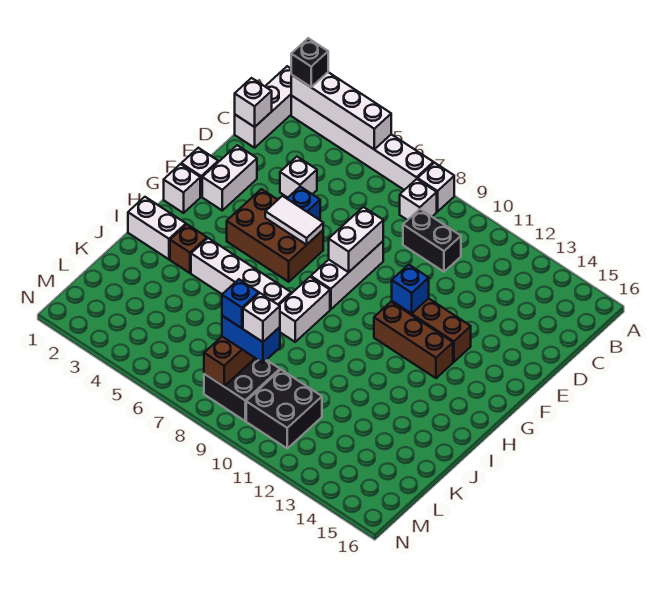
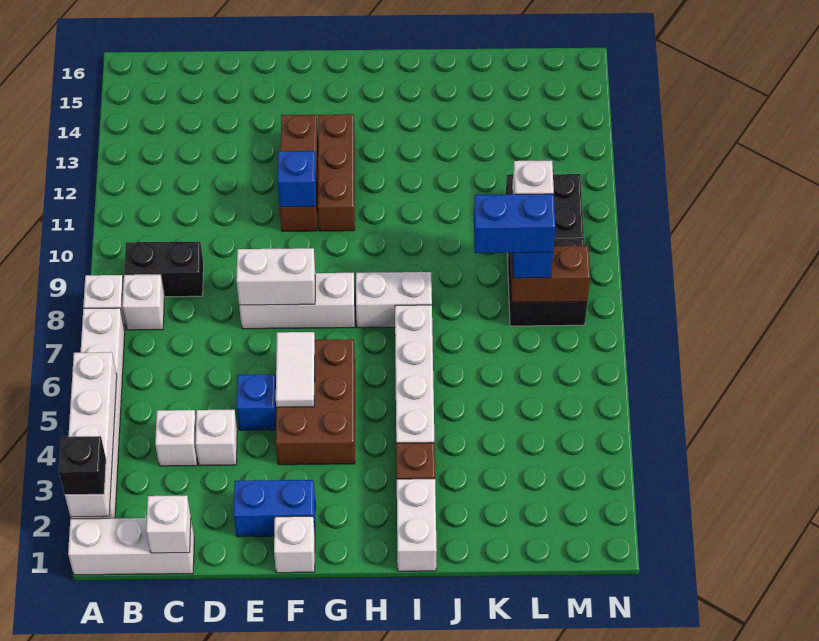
black 1x2 brick [403,209,461,272] -> black 1x2 brick turned to [124,242,204,297]
white 1x2 brick [202,145,257,210] -> blue 1x2 brick [234,480,315,537]
white 1x1 brick [164,164,200,213] -> white 1x1 brick moved to [155,410,197,466]
blue 1x1 brick [222,279,259,328] -> blue 1x2 brick [474,194,555,253]

